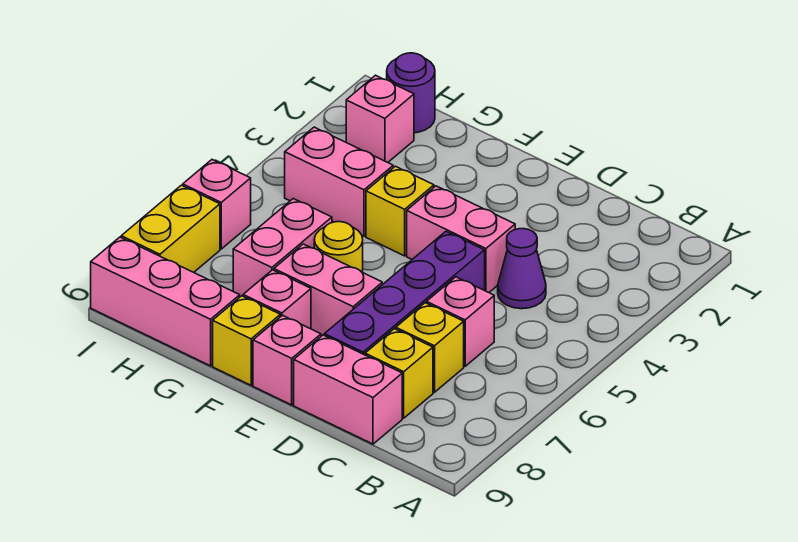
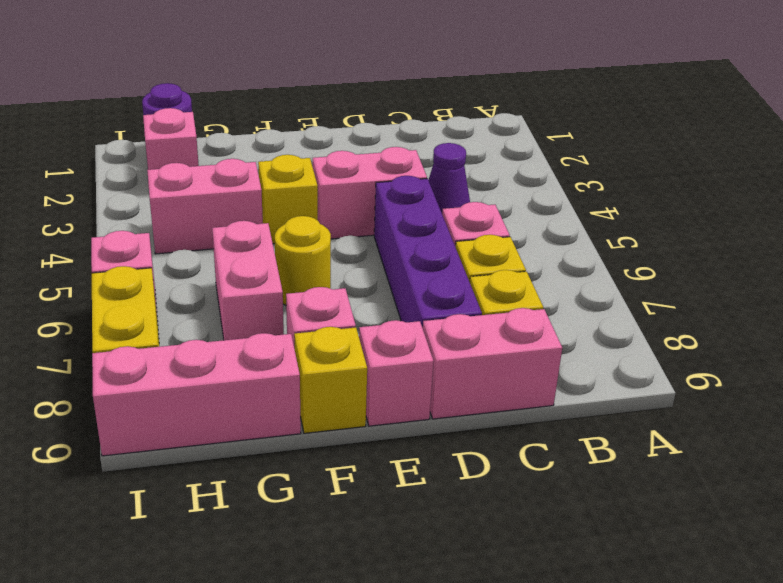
pink 1x2 brick [274,244,382,336] -> none

